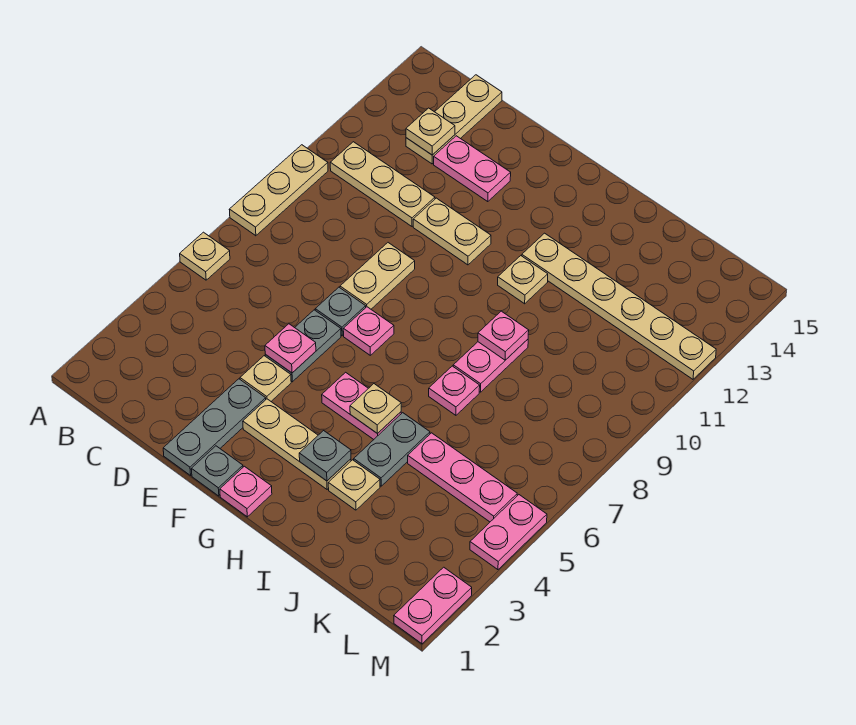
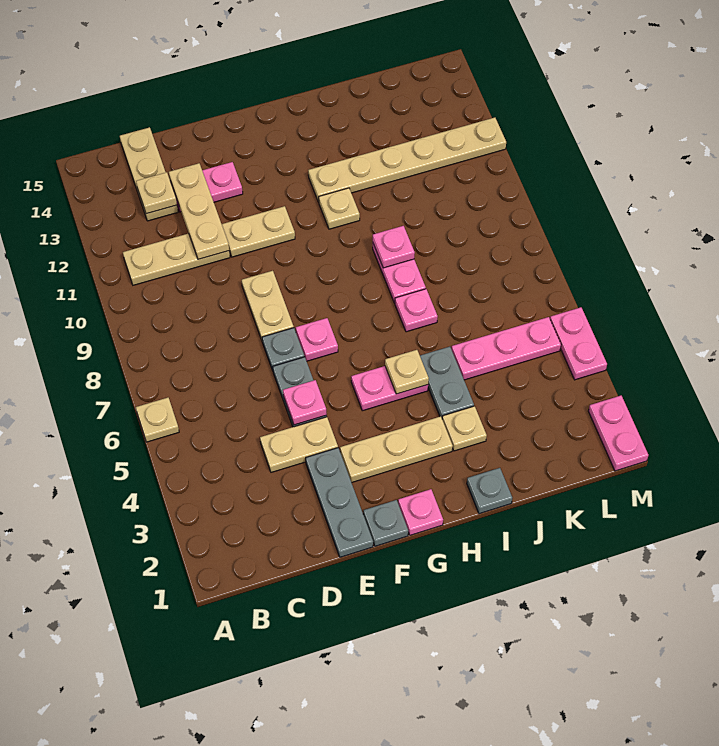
tan 1x3 plate [229,145,328,236] -> tan 1x3 plate moved to [169,163,229,259]
tan 1x1 plate [240,356,291,401] -> tan 1x2 plate [260,417,338,472]
grey 1x1 plate [299,431,351,481] -> grey 1x1 plate moved to [467,468,512,514]

